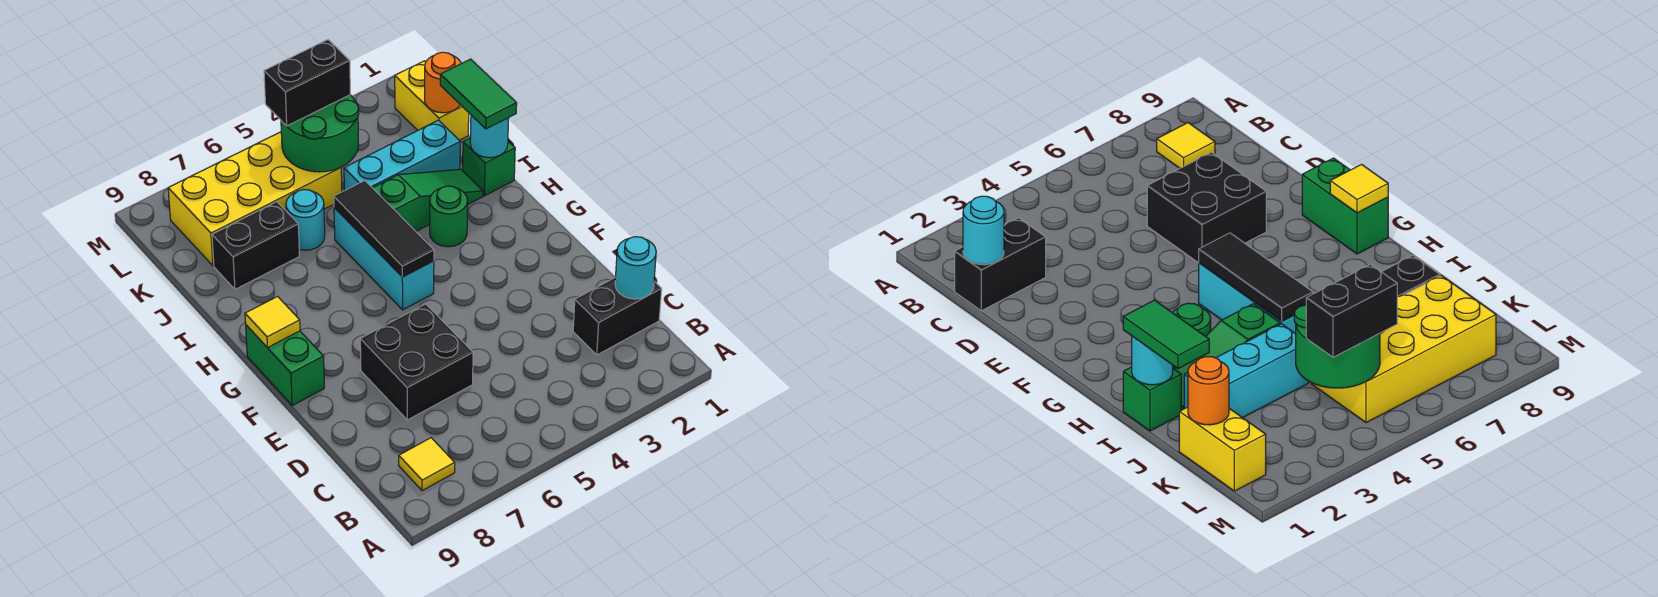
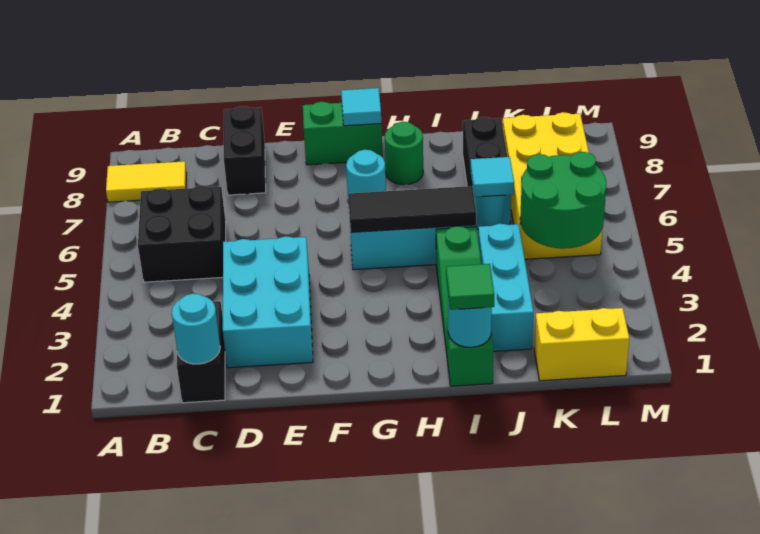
yellow 1x1 tile [399,438,455,491] -> yellow 1x2 tile [106,161,187,202]
none -> cyan 2x3 brick [223,236,313,368]
black 2x2 brick [360,304,473,420] -> black 2x2 brick moved to [138,186,226,282]
none -> cyan 1x1 round brick [346,150,386,203]
yellow 1x1 tile [245,297,300,348] -> cyan 1x1 tile [341,88,381,126]
green 1x1 round brick [430,186,468,247] -> green 1x1 round brick moved to [385,122,423,185]
green 1x2 tile [440,59,517,129] -> green 1x1 tile [446,264,494,310]
none -> cyan 1x1 tile [470,157,514,197]
orange 1x1 round brick [425,52,461,113] -> none
black 1x2 brick [264,40,350,126] -> black 1x2 brick moved to [224,106,266,195]

